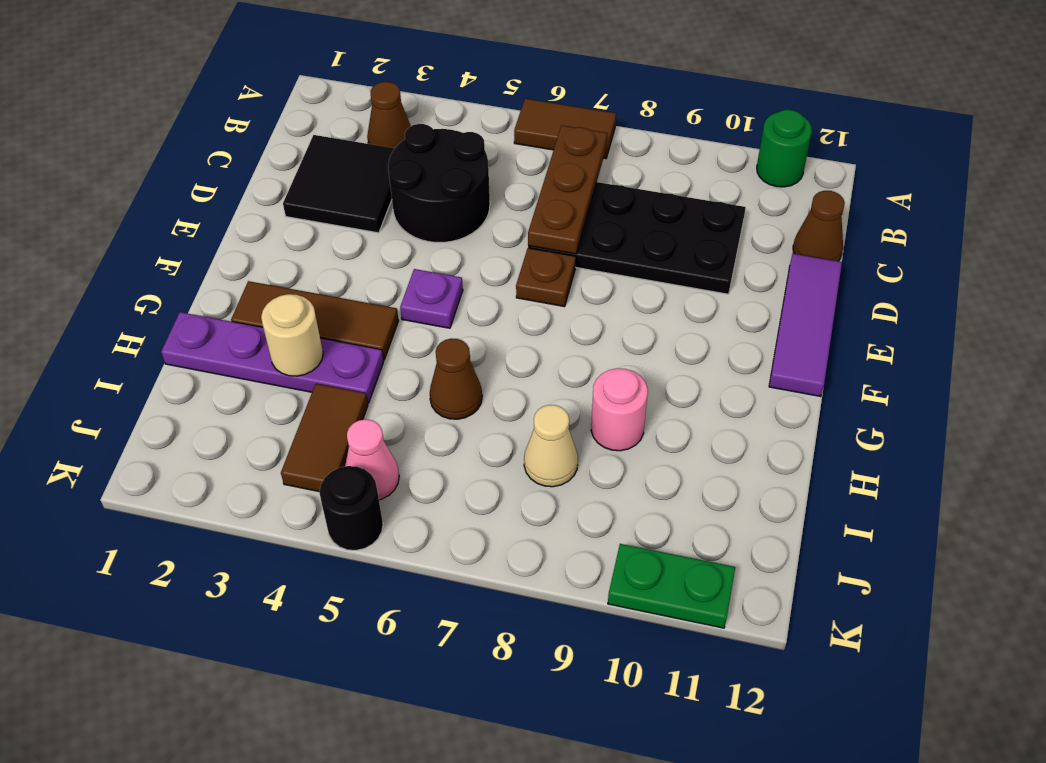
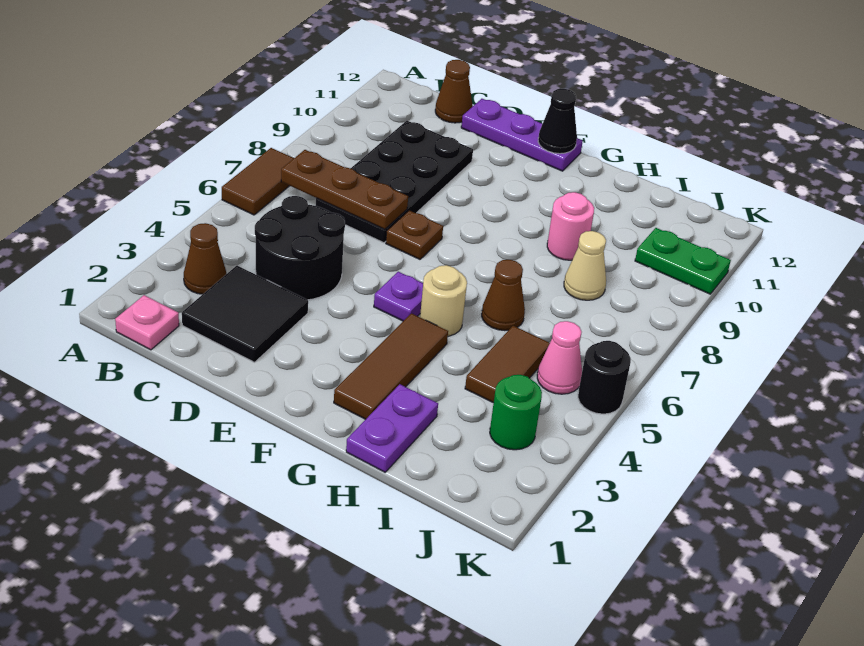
green 1x1 round brick [757,110,812,187] -> green 1x1 round brick moved to [490,375,542,450]
none -> pink 1x1 plate [115,295,179,350]
purple 1x3 tile [769,254,842,397] -> purple 1x3 plate [461,99,583,171]
none -> black 1x1 cone [538,89,577,154]
purple 1x4 plate [161,312,384,403] -> purple 1x2 plate [346,384,438,472]
tan 1x1 round brick [261,294,323,376] -> tan 1x1 round brick moved to [420,265,467,336]
brown 1x2 tile [281,384,368,492] -> brown 1x2 tile turned to [465,326,550,403]
green 1x2 plate [608,544,735,628] -> green 1x2 plate turned to [635,228,731,294]

